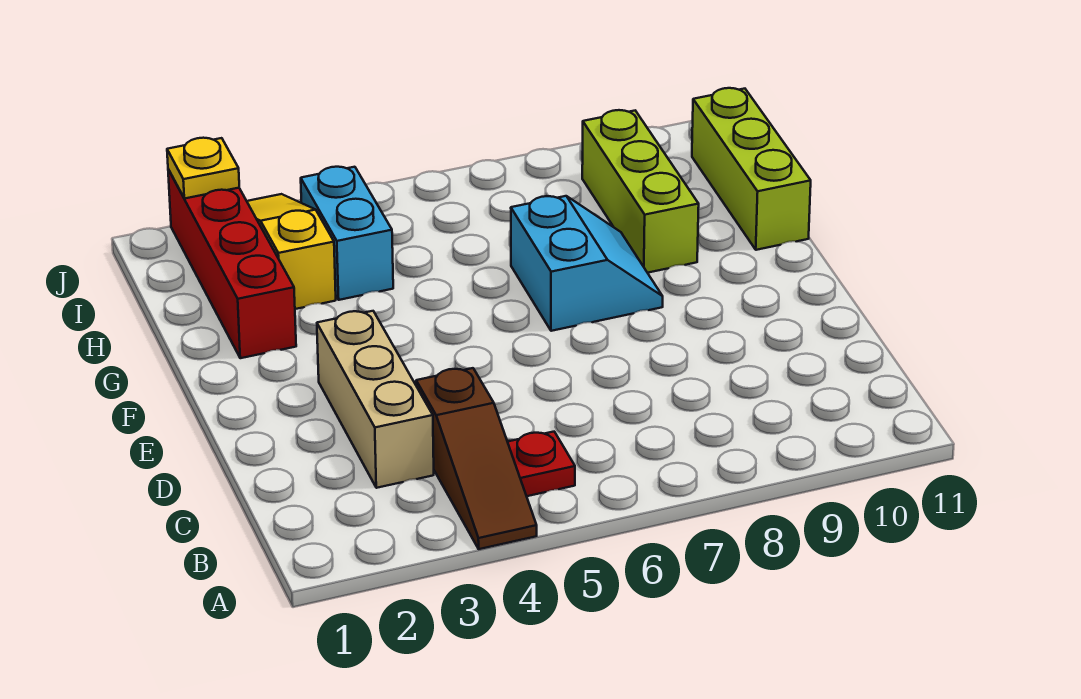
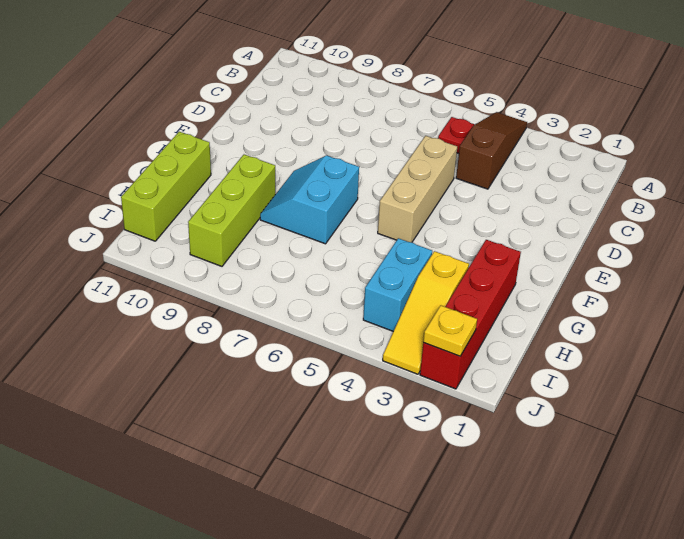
tan 1x3 brick [317,311,434,488] -> tan 1x3 brick moved to [378,136,457,242]

